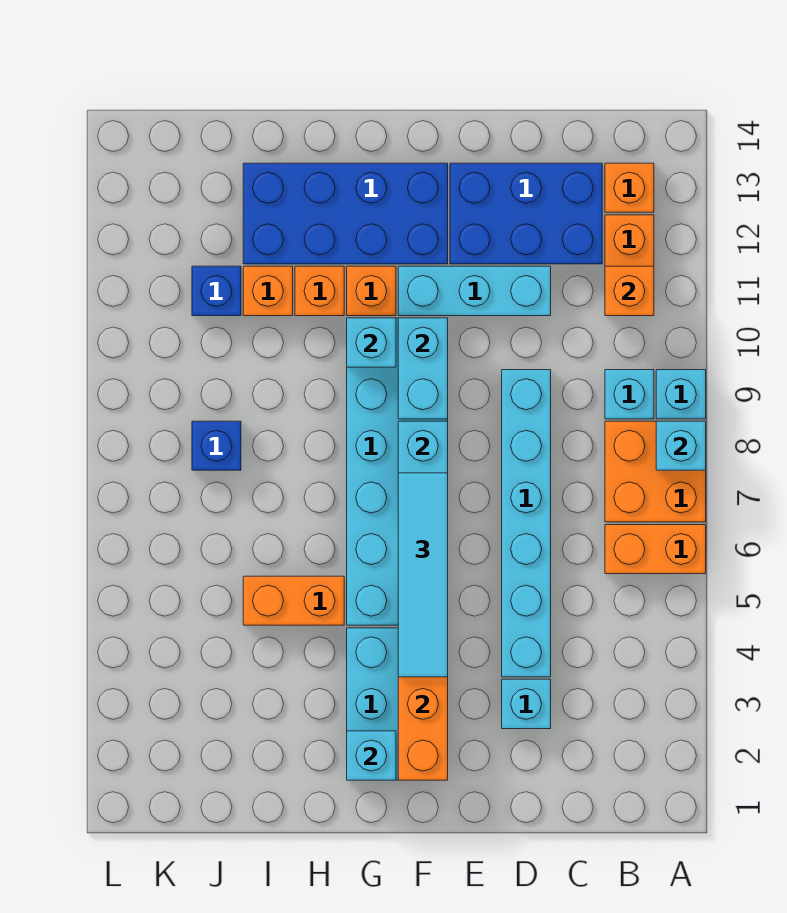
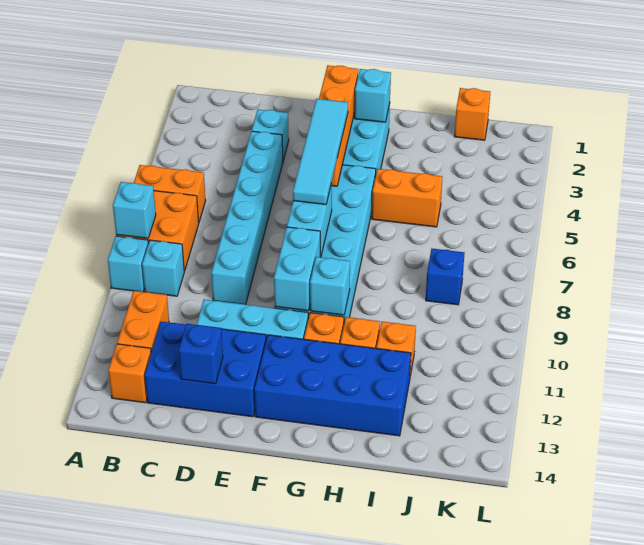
orange 1x1 brick [605,266,654,316] -> orange 1x1 brick moved to [454,88,490,140]
blue 1x1 brick [192,266,241,316] -> blue 1x1 brick moved to [179,324,223,384]

